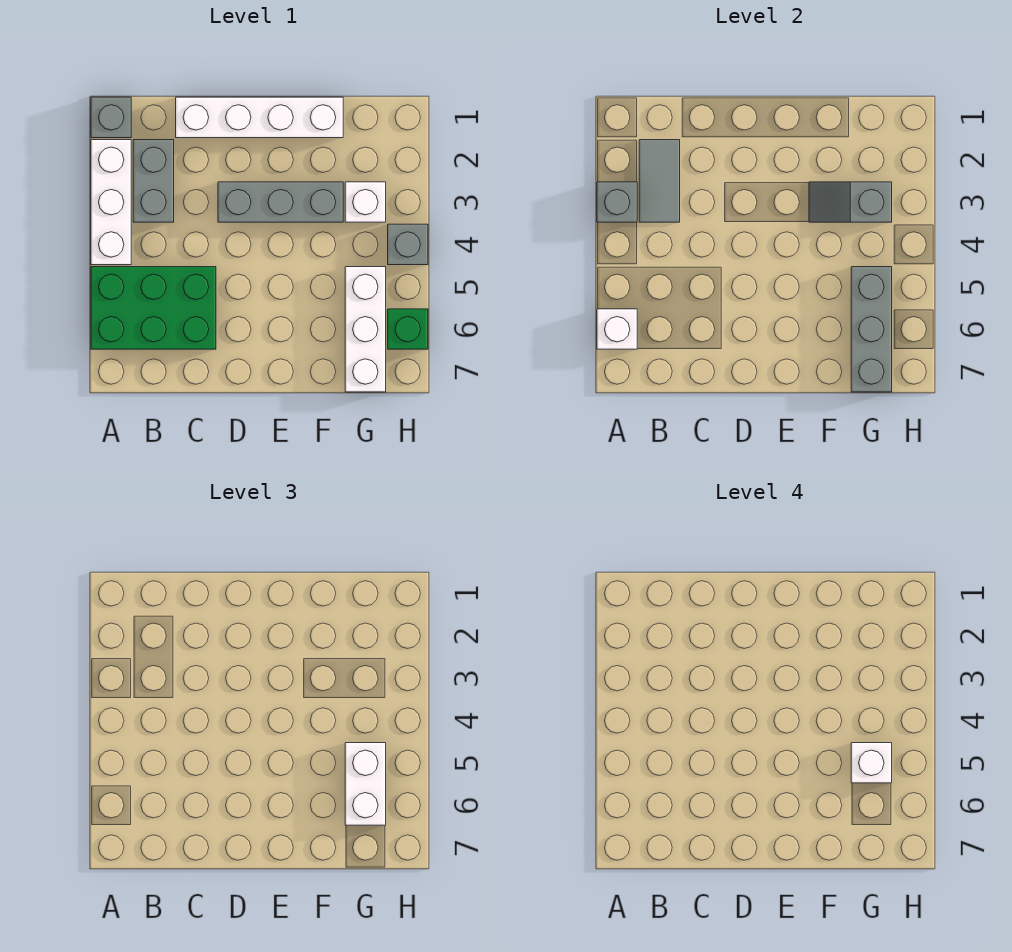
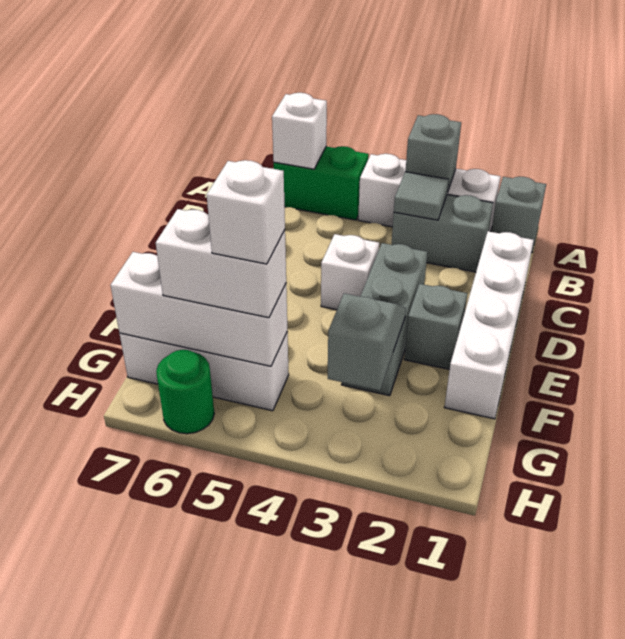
green 2x3 brick [91,267,216,349] -> green 1x2 brick [274,146,369,220]
grey 1x2 tile [639,140,680,222] -> grey 1x1 tile [394,172,449,220]
white 1x1 brick [345,182,386,222] -> white 1x1 brick moved to [321,234,379,310]
grey 1x3 brick [851,267,892,392] -> white 1x3 brick [111,252,287,366]
grey 1x1 brick [388,224,428,265] -> grey 1x1 brick moved to [404,284,468,369]
green 1x1 brick [388,309,428,349] -> green 1x1 round brick [156,350,214,434]

